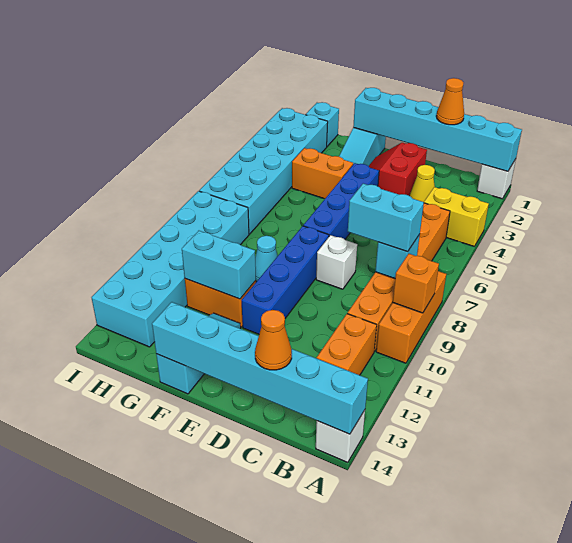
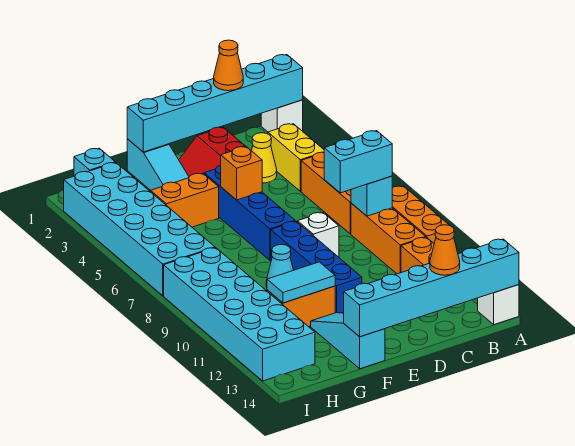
yellow 1x2 brick [424,187,489,246] -> yellow 1x2 brick turned to [268,124,324,191]
orange 1x1 brick [393,254,439,313] -> orange 1x1 brick moved to [221,147,262,200]
cyan 1x2 brick [182,231,256,299] -> cyan 1x2 tile [267,262,335,303]

